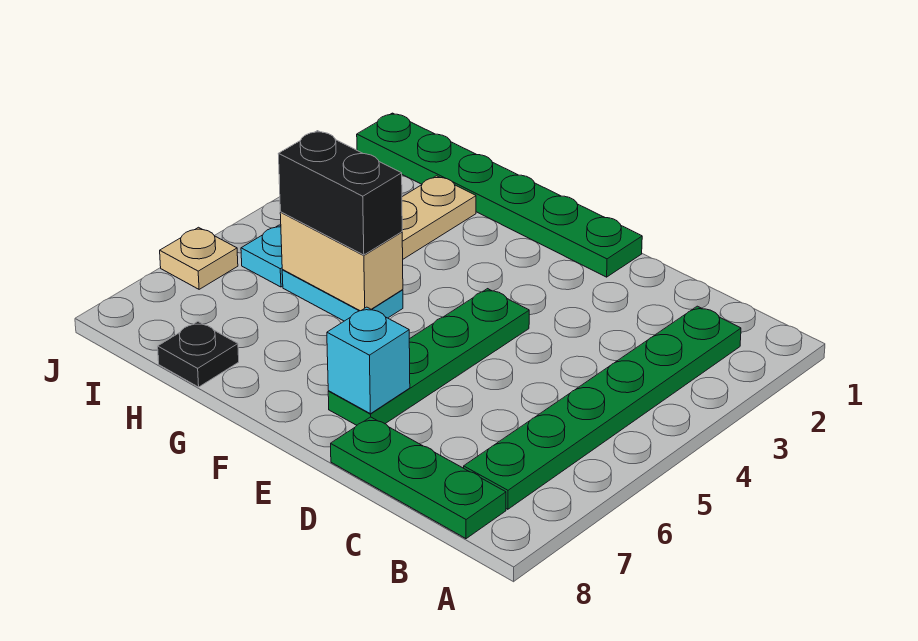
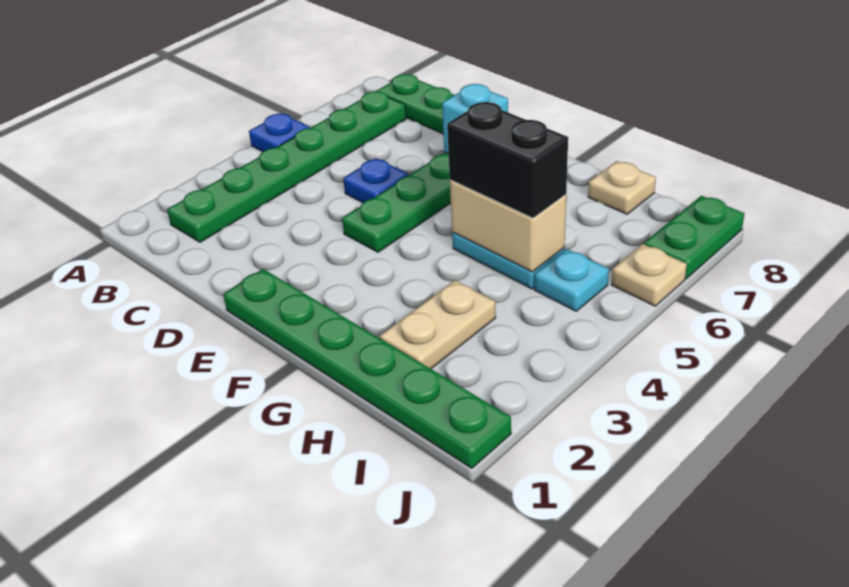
none -> blue 1x1 plate [249,114,310,152]
none -> blue 1x1 plate [343,158,409,203]
black 1x1 plate [158,322,239,387] -> tan 1x1 plate [588,161,656,214]
none -> green 1x2 plate [644,196,744,279]

